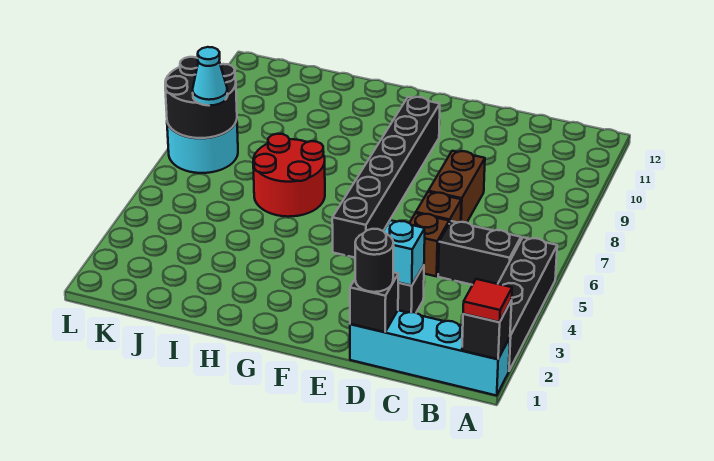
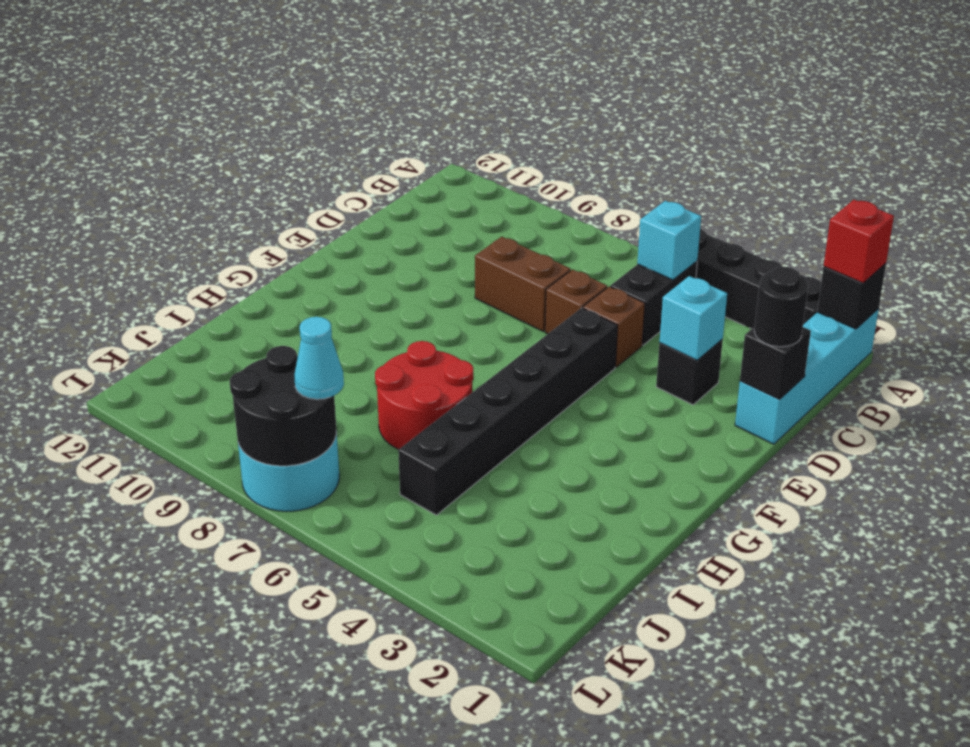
red 1x1 tile [463,279,512,322] -> red 1x1 brick [824,200,894,283]
none -> cyan 1x1 brick [637,201,701,280]
black 1x6 brick [332,97,440,258] -> black 1x6 brick turned to [398,308,618,515]

